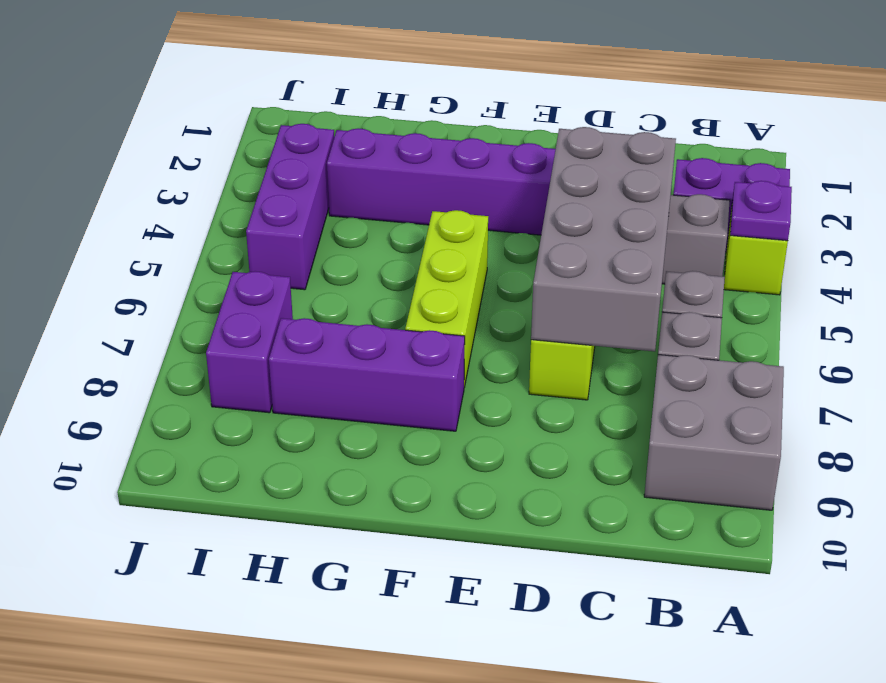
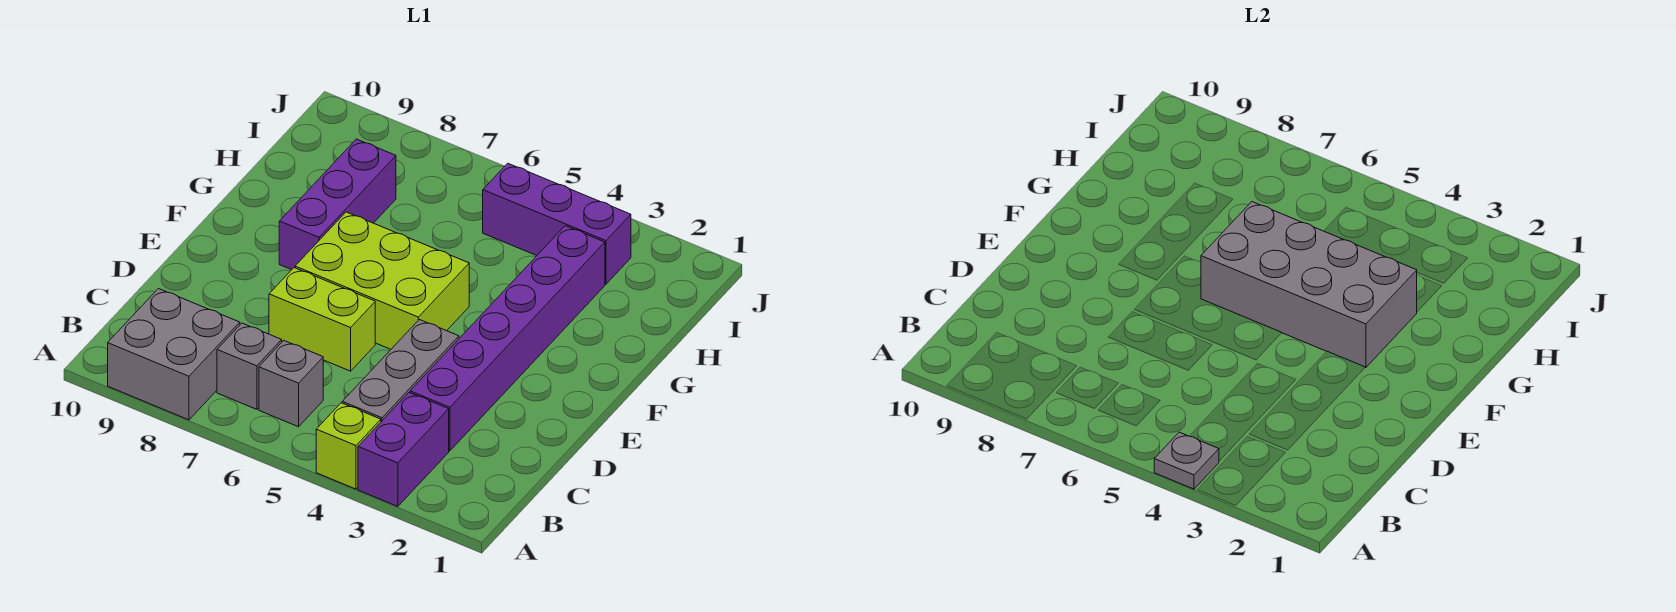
purple 1x1 plate [730,181,792,241] -> grey 1x1 plate [1154,432,1219,489]
grey 2x4 brick [531,127,676,351] -> grey 2x4 brick moved to [1201,202,1417,368]
lime 1x3 brick [405,210,488,387] -> lime 2x3 brick [295,212,469,349]
purple 1x2 brick [206,271,293,413] -> none

